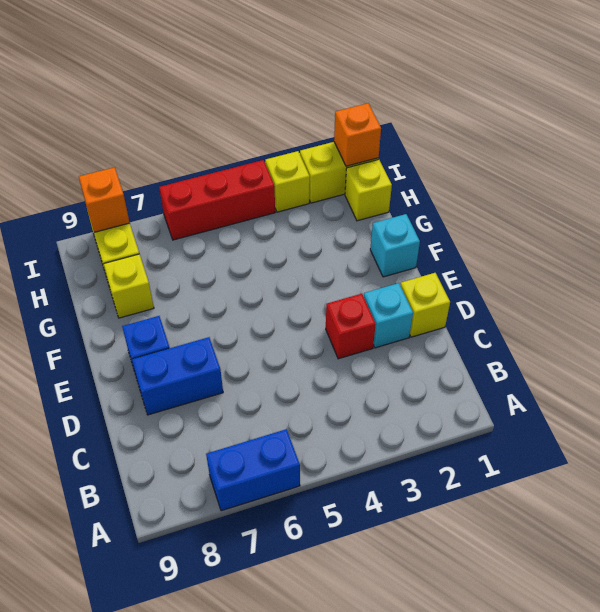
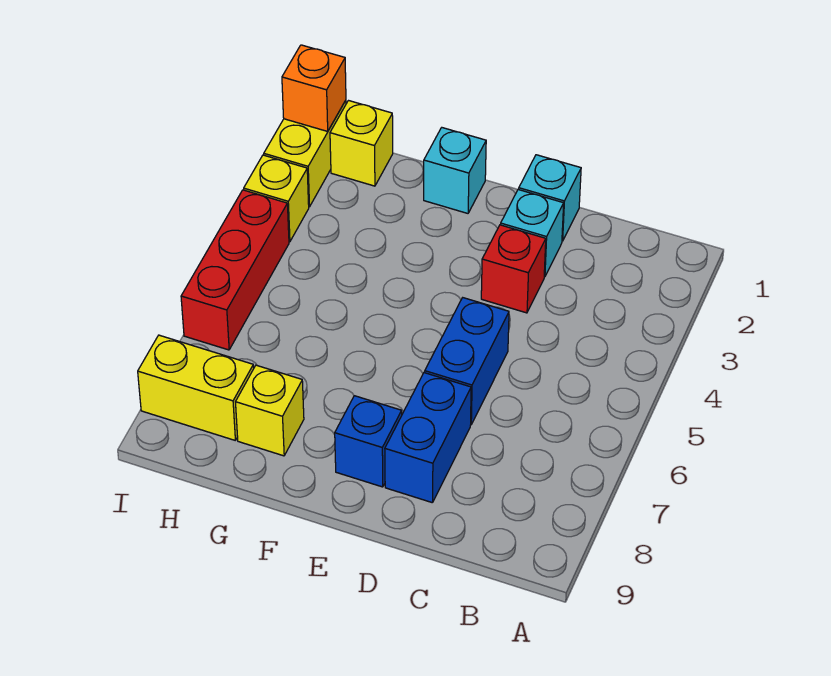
blue 1x2 brick [206,429,300,511] -> blue 1x2 brick moved to [425,298,509,424]
yellow 1x1 brick [400,273,450,337] -> cyan 1x1 brick [519,155,581,241]
orange 1x1 brick [79,167,130,232] -> none

